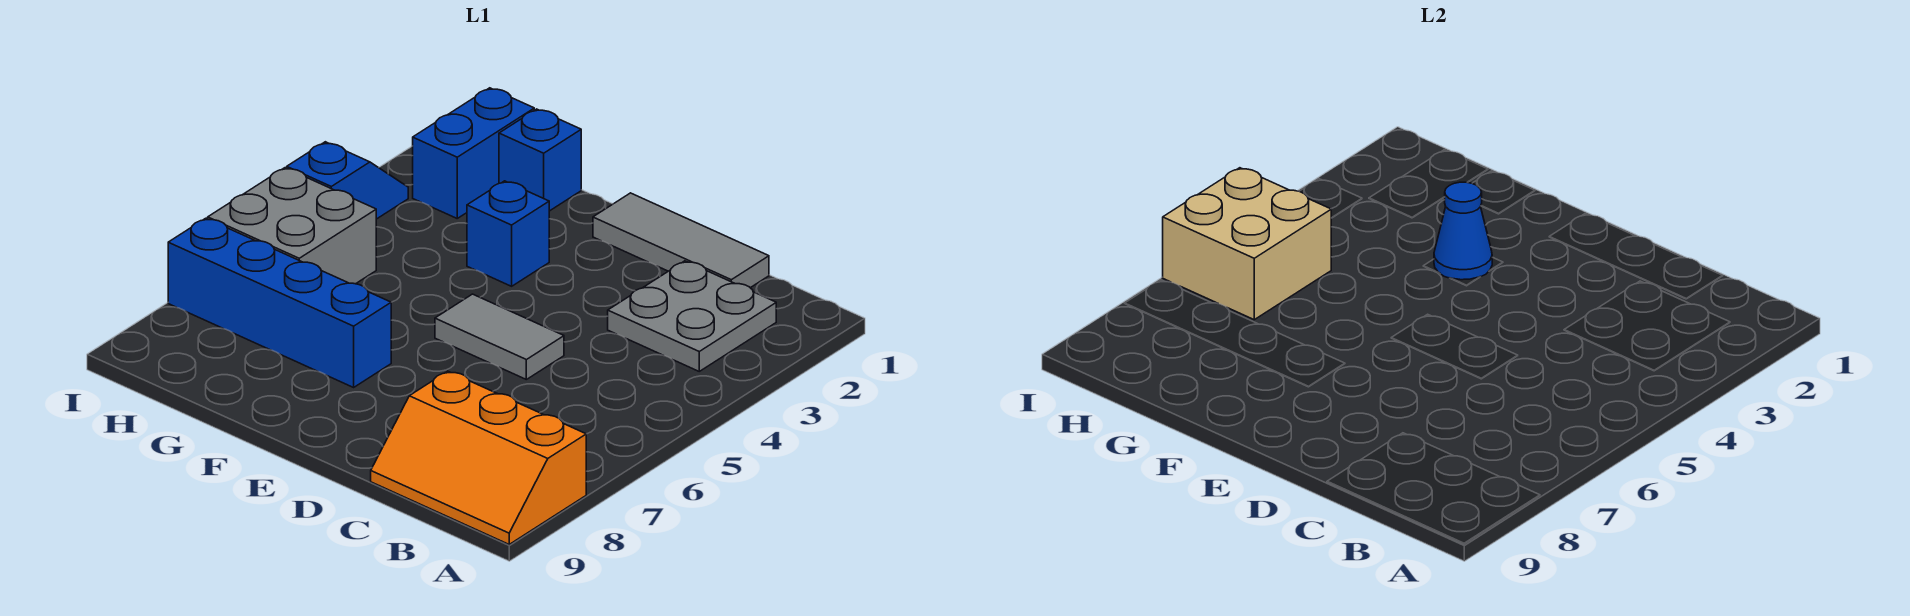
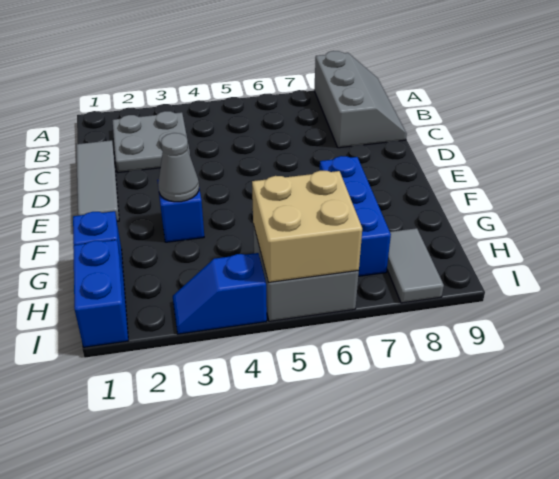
orange 2x3 slope [371,371,586,544] -> grey 2x3 slope [314,51,407,148]
grey 1x2 tile [435,294,564,379] -> grey 1x2 tile moved to [387,228,444,303]
blue 1x1 cone [1434,182,1492,280] -> grey 1x1 cone [158,133,199,202]
blue 1x4 brick [168,218,391,387] -> blue 1x3 brick [320,156,391,276]
blue 1x2 brick [413,88,534,218] -> blue 1x2 brick turned to [73,240,128,347]

